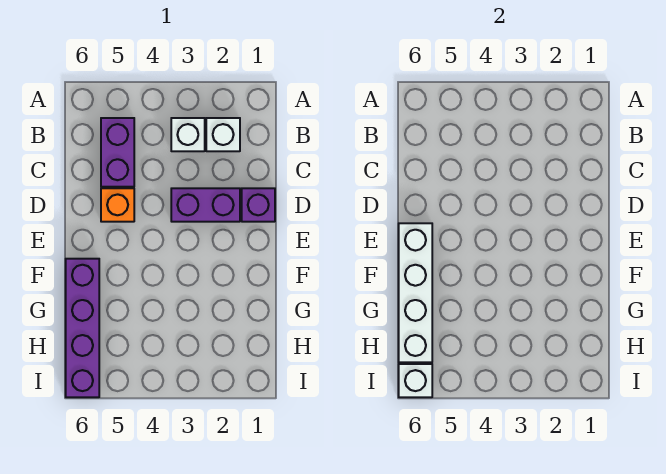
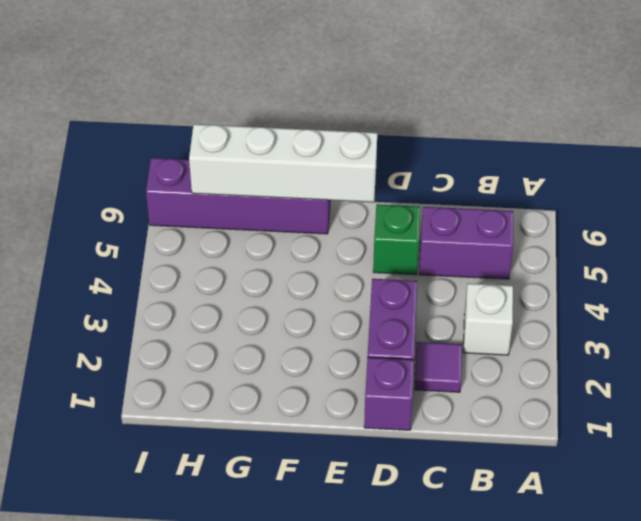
white 1x1 brick [206,118,240,151] -> none
none -> purple 1x1 tile [414,342,462,392]
orange 1x1 brick [101,188,134,222] -> green 1x1 brick [373,204,420,275]
white 1x1 brick [399,364,432,397] -> none

